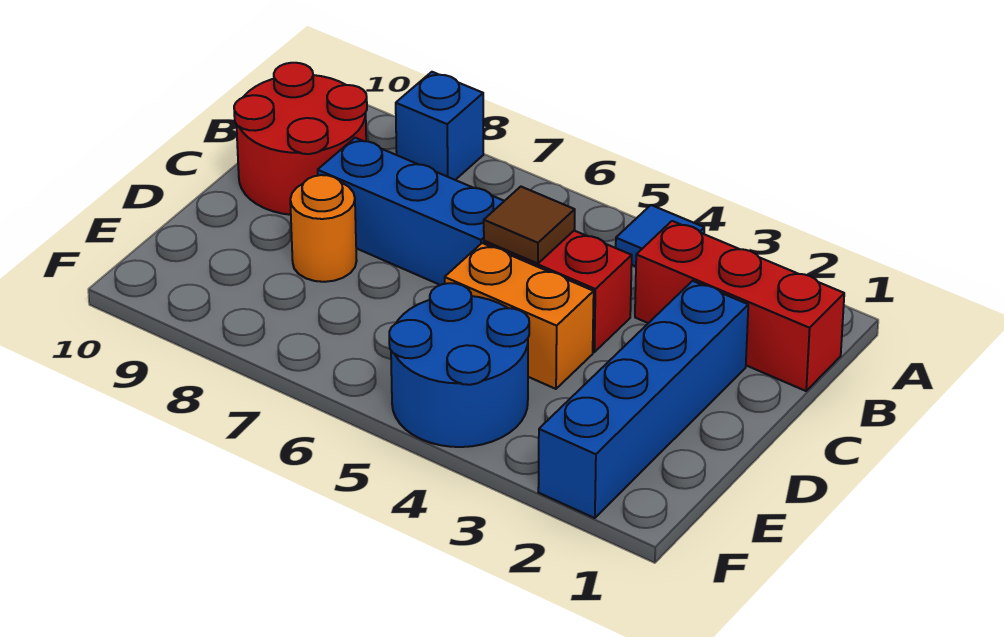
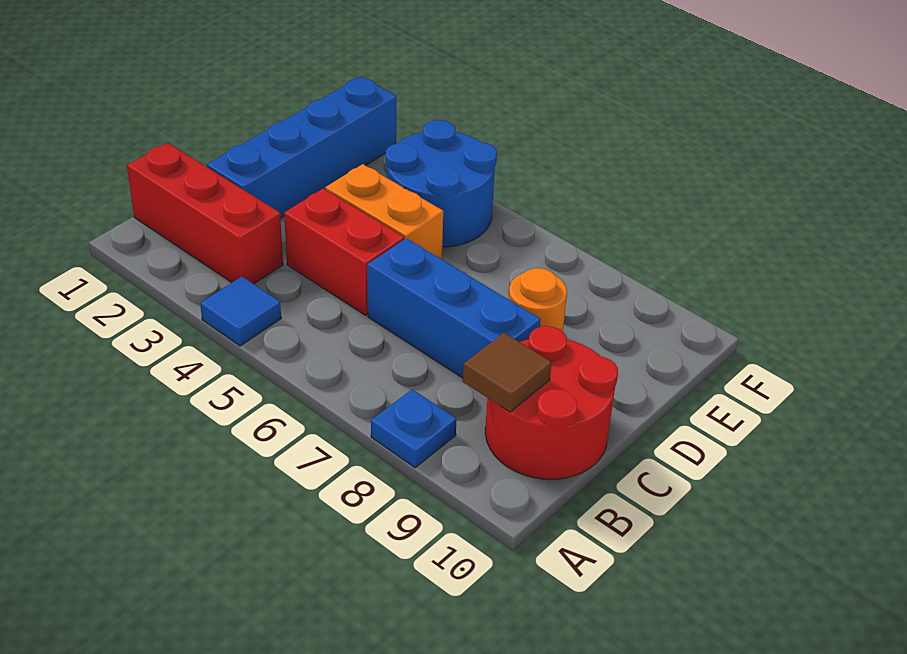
blue 1x1 brick [396,72,483,180] -> blue 1x1 plate [371,389,457,468]
brown 1x1 tile [484,187,575,264] -> brown 1x1 tile moved to [463,333,552,412]

